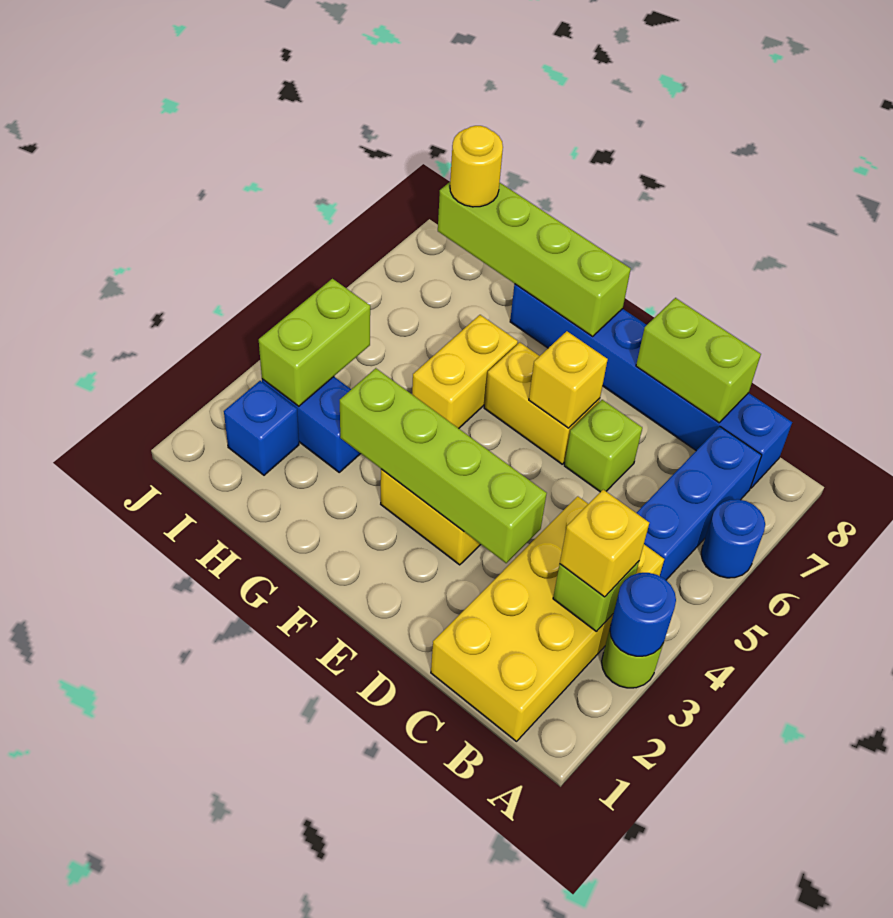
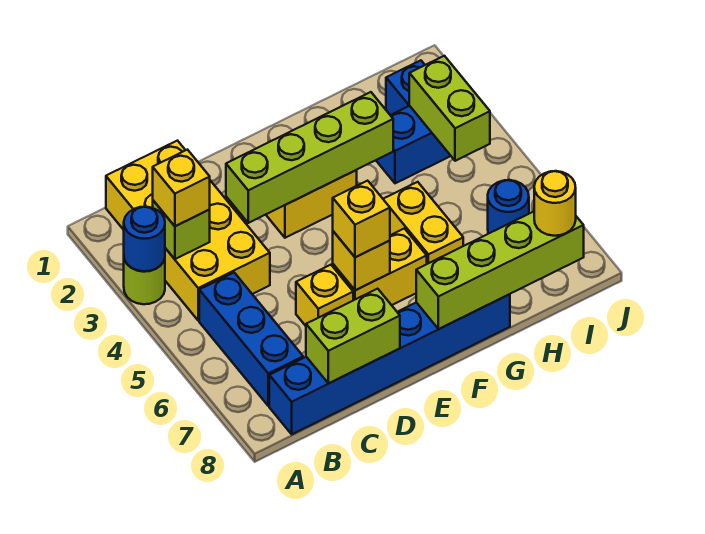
blue 1x1 round brick [701,499,765,578] -> blue 1x1 round brick moved to [488,180,529,233]
lime 1x1 brick [564,400,642,492] -> yellow 1x1 brick [296,265,353,326]
none -> yellow 1x1 brick [333,181,390,257]

